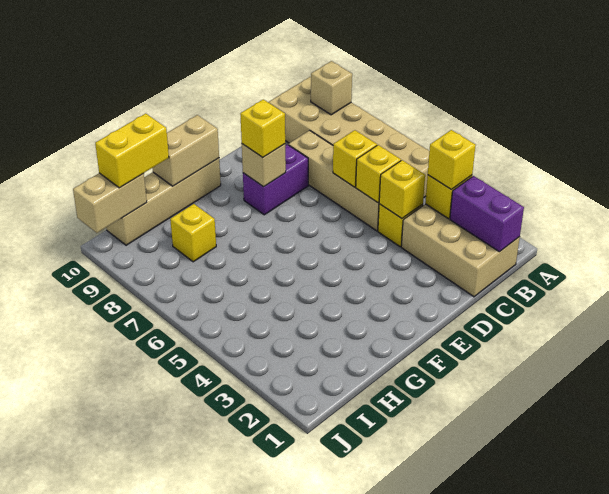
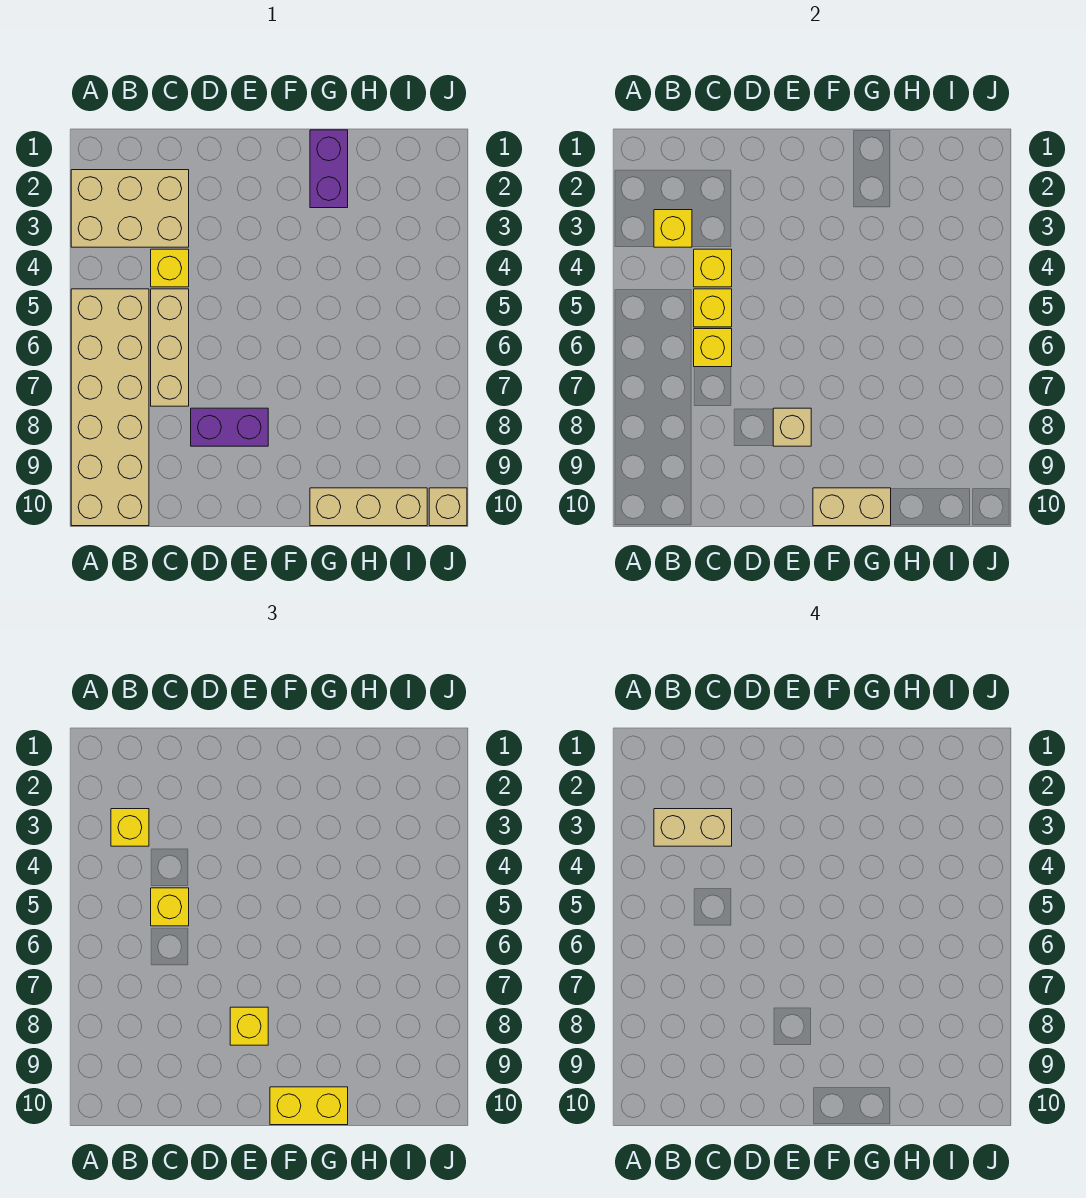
tan 1x1 brick [311,61,352,115] -> tan 1x1 brick moved to [429,488,467,526]
tan 2x3 brick [401,204,520,297] -> tan 2x3 brick turned to [71,170,189,247]
purple 1x2 brick [450,176,524,252] -> purple 1x2 brick moved to [310,130,348,208]
tan 1x4 brick [288,130,379,231] -> tan 1x3 brick [151,289,189,406]
tan 1x4 brick [106,158,221,245] -> tan 1x3 brick [310,488,427,526]
yellow 1x1 brick [170,204,216,262] -> yellow 1x1 brick moved to [151,888,189,926]
yellow 1x2 brick [95,114,169,188] -> yellow 1x2 brick moved to [270,1087,348,1125]
tan 1x2 brick [73,173,147,233] -> tan 1x2 brick moved to [654,809,732,846]

